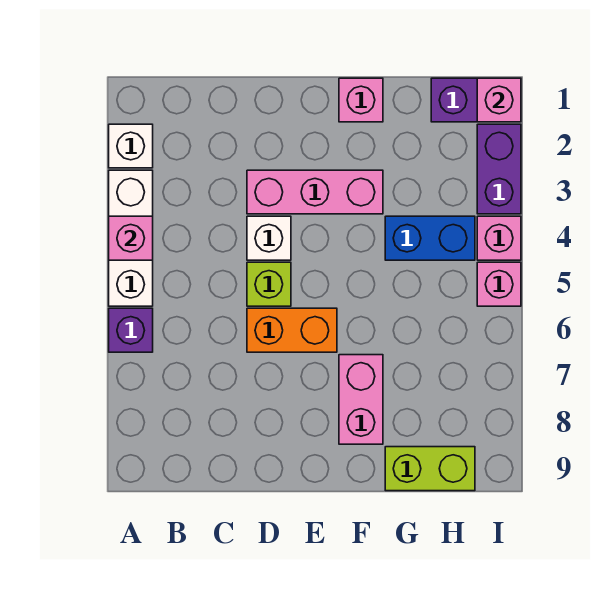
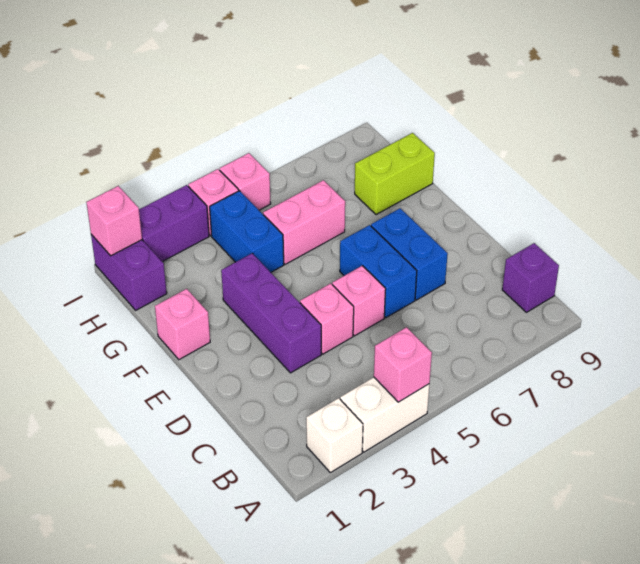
white 1x3 brick [109,170,153,306] -> white 1x2 brick [340,377,430,452]
purple 1x1 brick [109,308,153,352] -> purple 1x1 brick moved to [502,243,559,312]
pink 1x3 brick [247,170,383,214] -> purple 1x3 brick [221,253,321,373]
white 1x1 brick [247,216,291,260] -> pink 1x1 brick [300,283,354,354]
lime 1x1 brick [247,262,291,306] -> pink 1x1 brick [332,266,386,336]
orange 1x2 brick [247,308,337,352] -> blue 1x2 brick [340,225,417,318]
none -> blue 1x2 brick [371,208,448,300]
pink 1x2 brick [339,355,383,444] -> pink 1x2 brick moved to [263,180,345,264]
lime 1x2 brick [385,447,475,491] -> lime 1x2 brick turned to [355,133,435,215]

